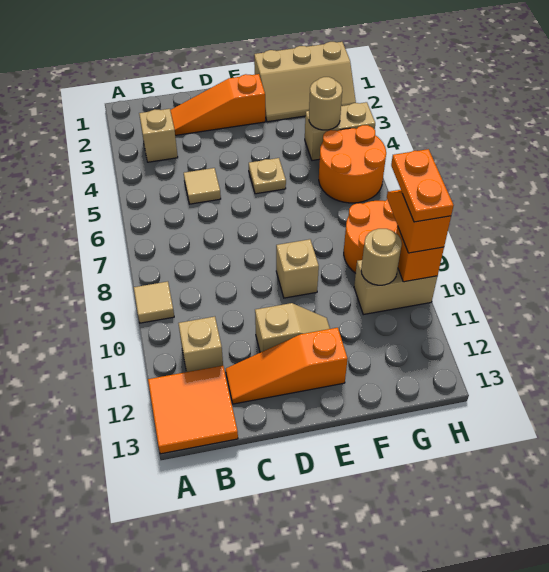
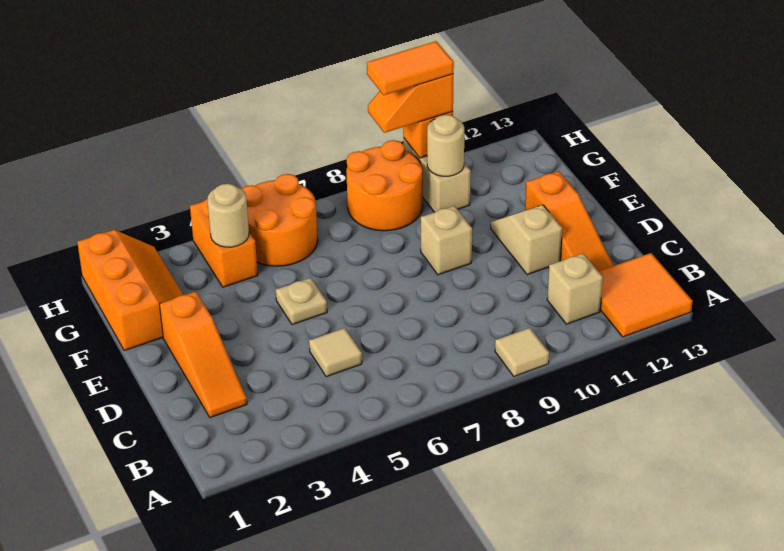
tan 1x1 brick [139,109,178,162] -> none
tan 2x3 slope [254,42,356,122] -> orange 2x3 slope [77,230,183,351]
tan 1x2 brick [305,102,375,161] -> orange 1x2 brick [190,199,258,287]
orange 1x2 plate [391,149,454,222] -> orange 1x2 tile [367,41,454,95]

